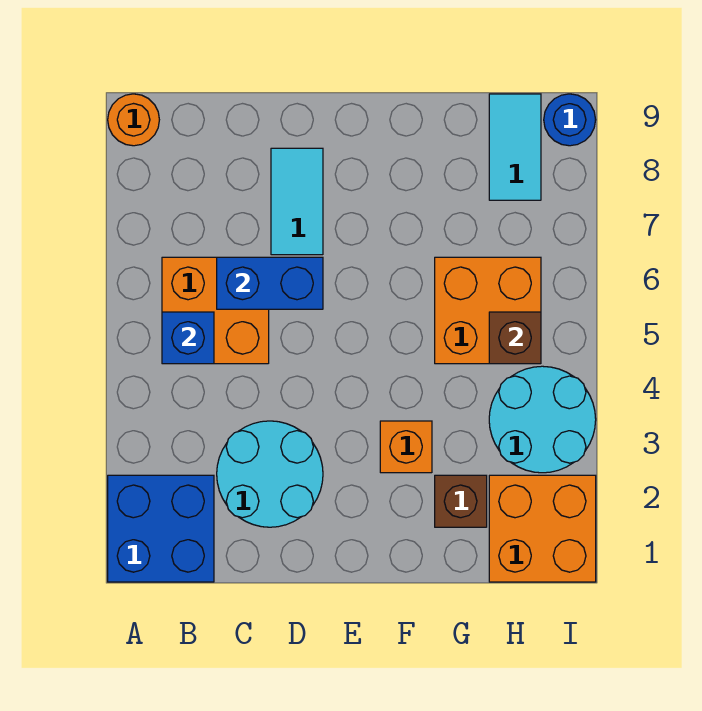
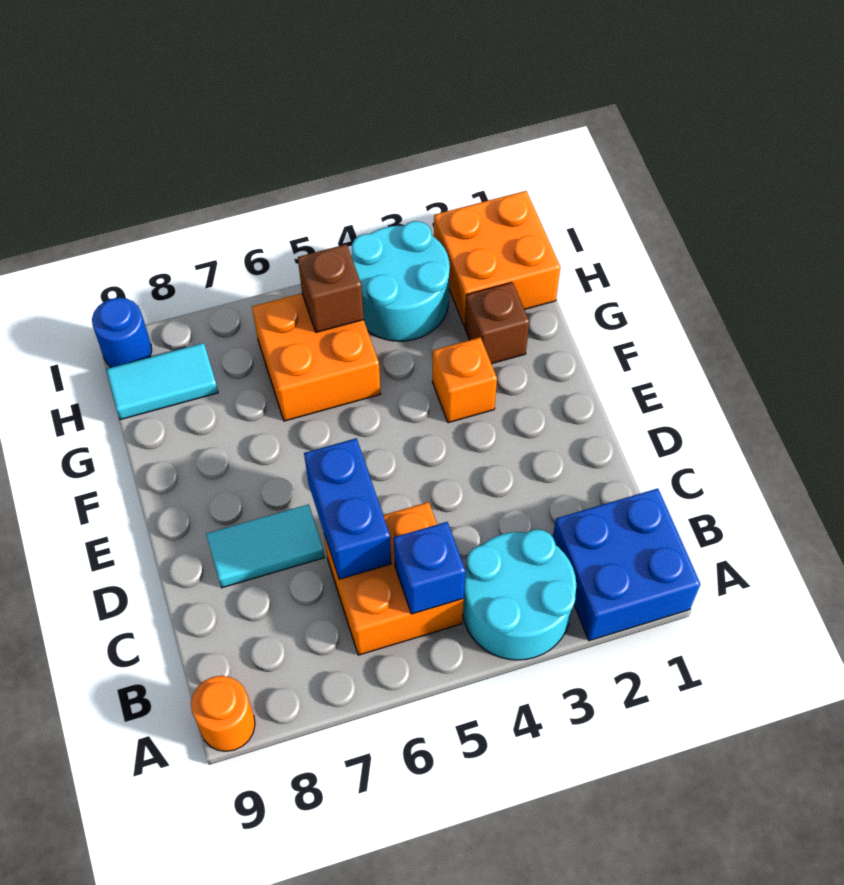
cyan 2x2 round brick [217,421,323,527] -> cyan 2x2 round brick moved to [463,529,576,660]

